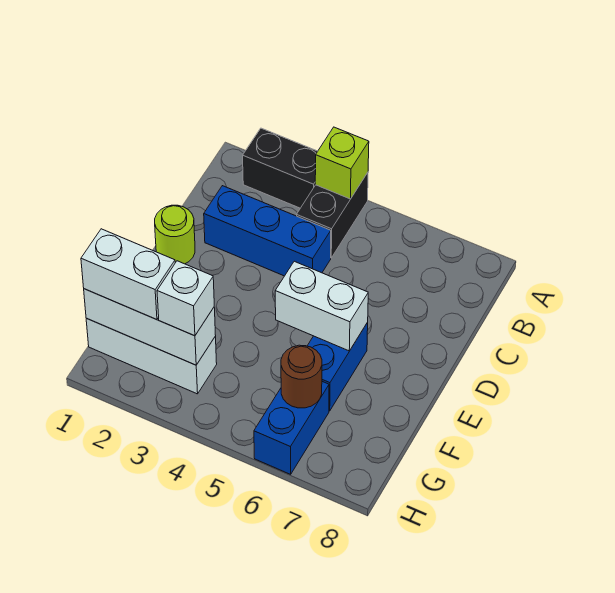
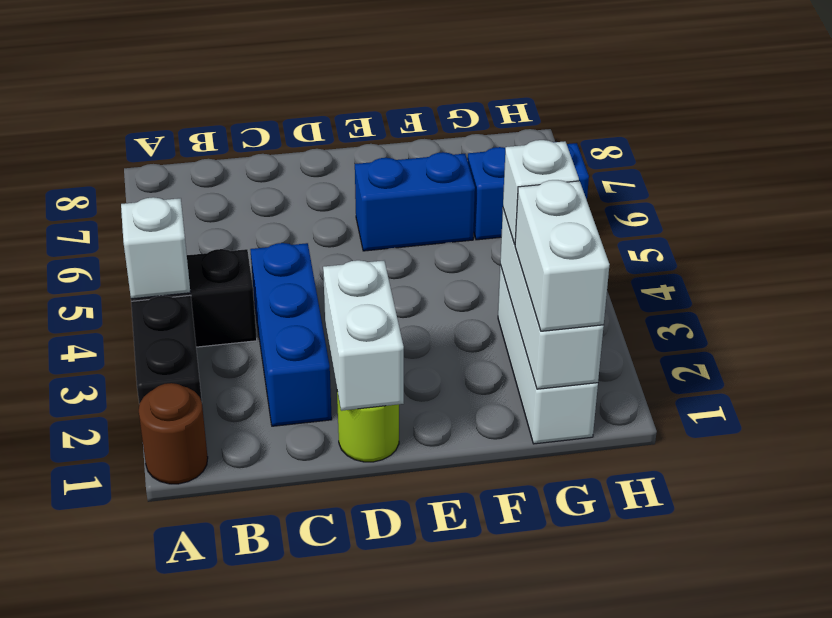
lime 1x1 brick [315,127,369,199] -> white 1x1 brick [121,197,191,299]
white 1x2 brick [275,261,368,351] -> white 1x2 brick moved to [323,260,404,411]
brown 1x1 round brick [281,345,322,408] -> brown 1x1 round brick moved to [139,383,208,484]

